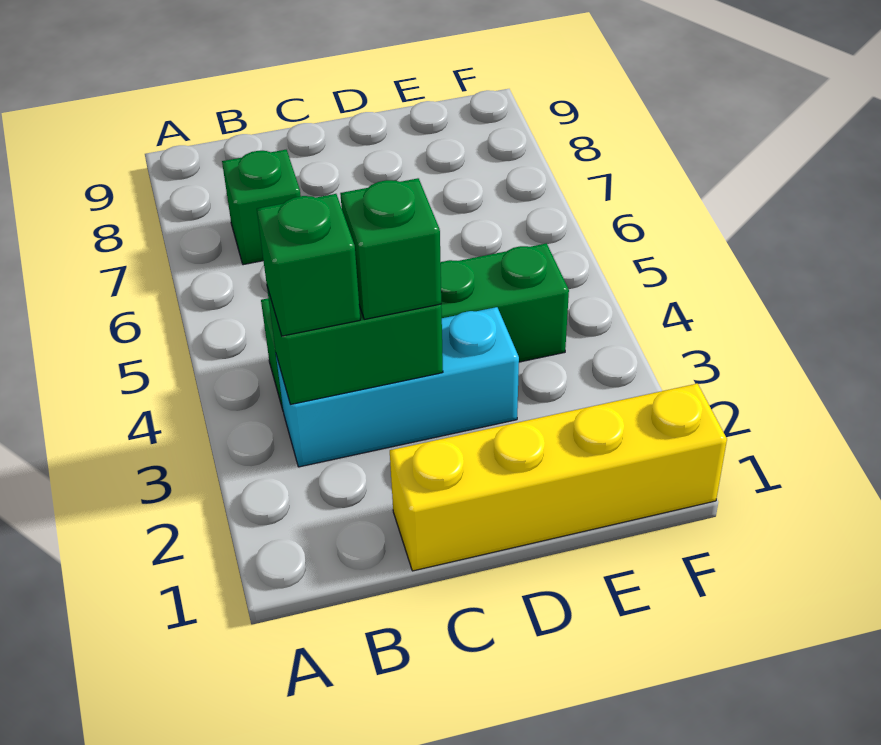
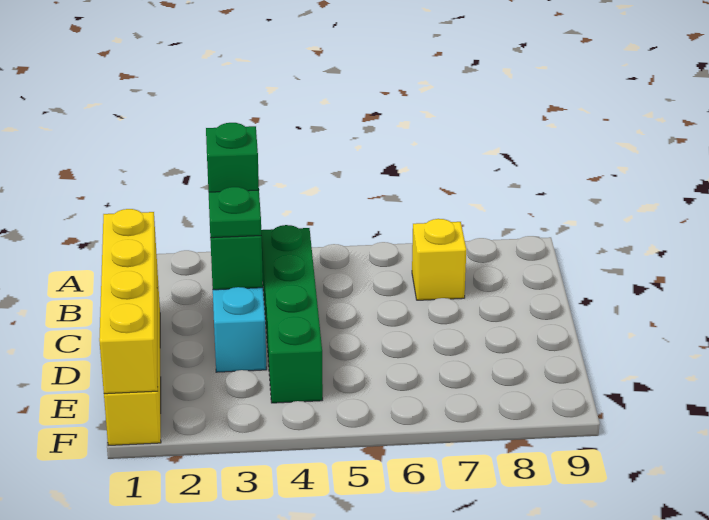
green 1x1 brick [222,150,301,265] -> yellow 1x1 brick [412,219,466,300]
none -> yellow 1x4 brick [99,209,158,394]
green 1x1 brick [340,178,441,319] -> green 1x1 plate [209,187,261,238]

